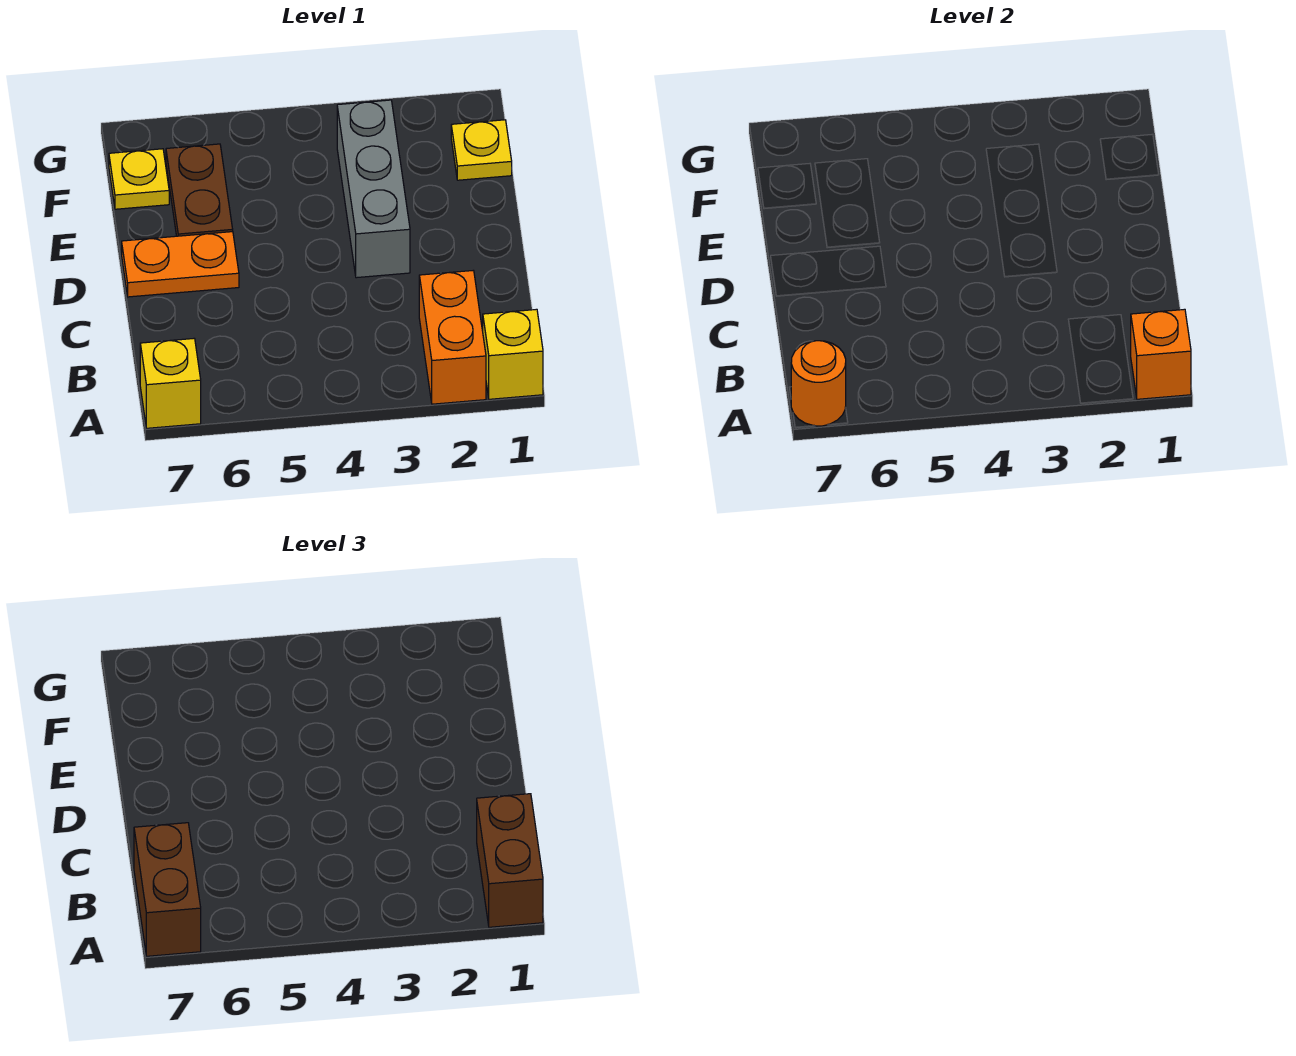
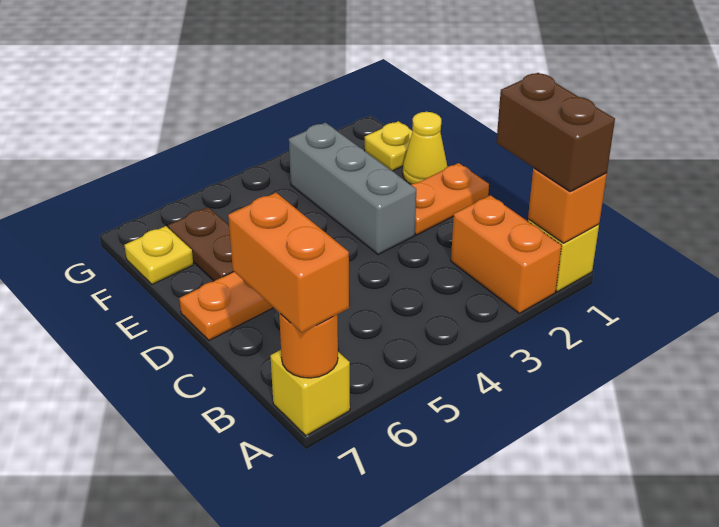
brown 1x2 brick [134,823,201,956] -> orange 1x2 brick [228,193,349,333]
none -> orange 1x2 plate [411,163,489,235]
none -> yellow 1x1 cone [403,112,447,184]

